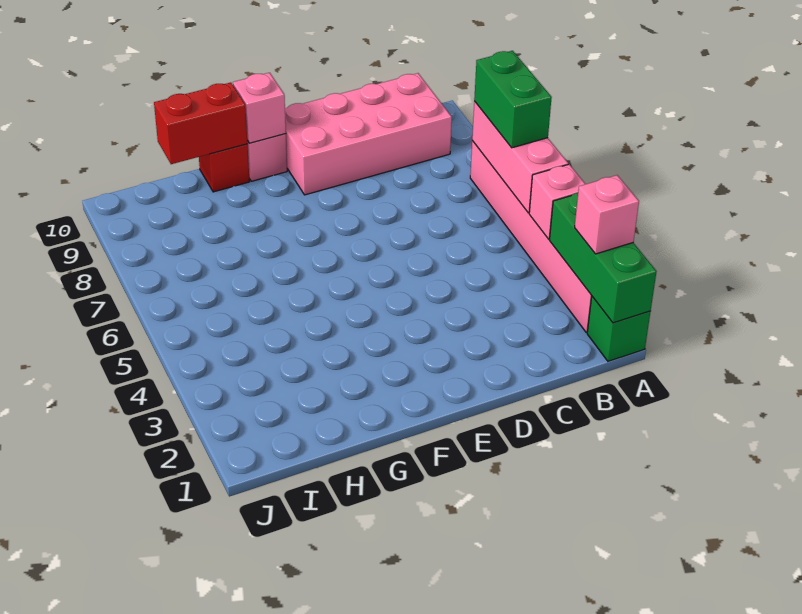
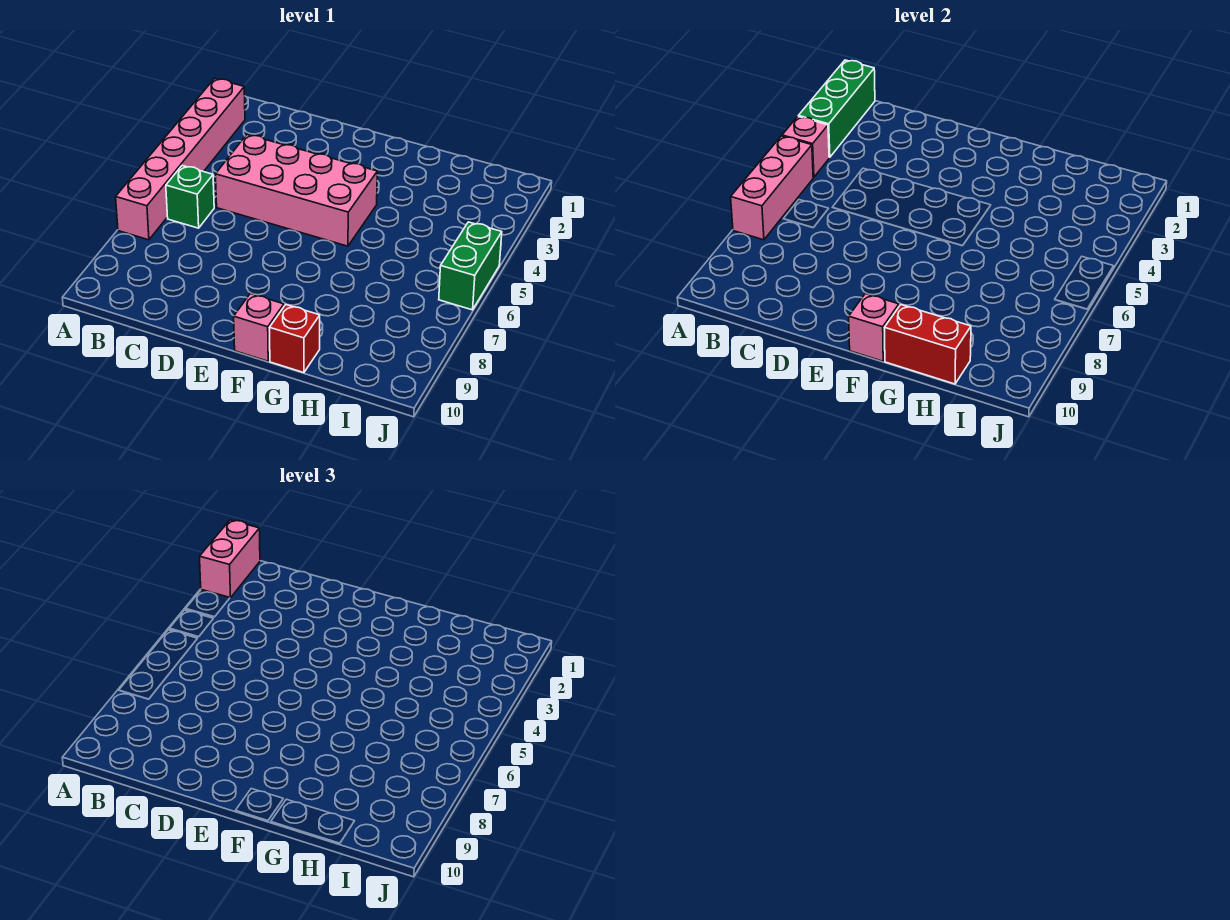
green 1x1 brick [587,297,651,361] -> green 1x1 brick moved to [166,166,214,228]
pink 1x1 brick [575,175,639,254] -> pink 1x2 brick [200,520,260,598]
green 1x2 brick [474,51,552,148] -> green 1x2 brick moved to [439,222,502,310]
pink 2x4 brick [285,73,452,195] -> pink 2x4 brick moved to [216,135,377,246]

